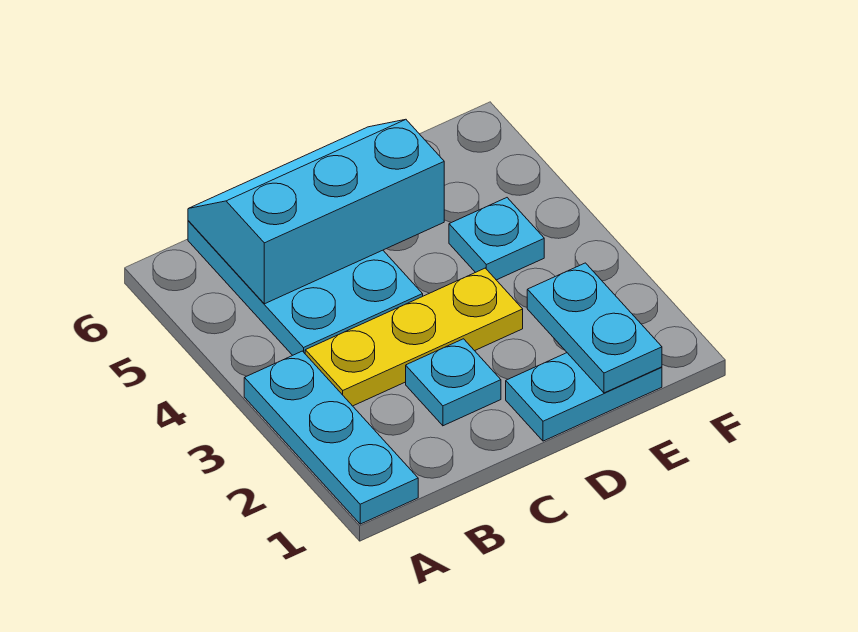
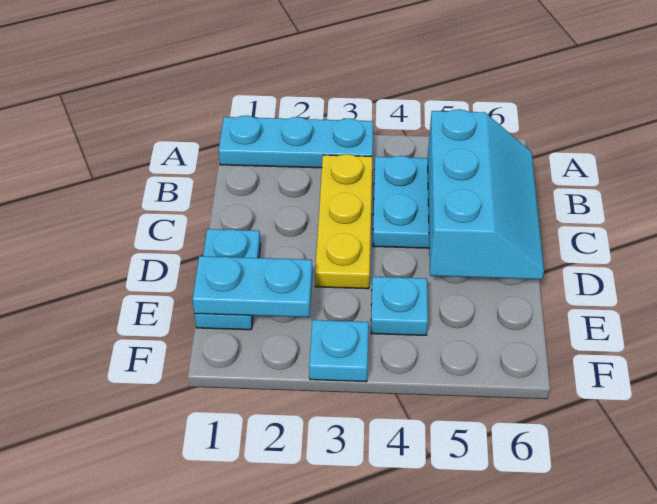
cyan 1x1 plate [406,339,501,426] -> cyan 1x1 plate moved to [309,320,369,382]

